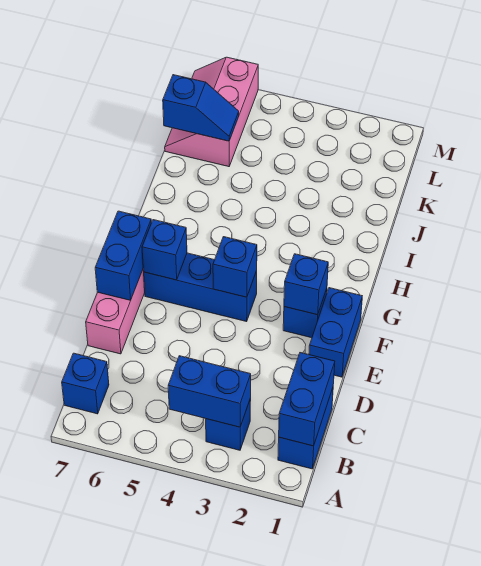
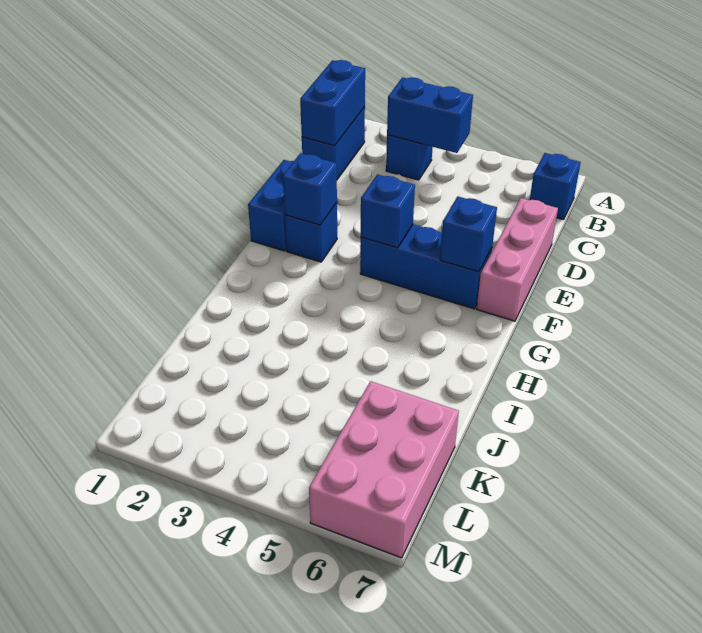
blue 1x2 brick [95,211,151,300] -> none
pink 2x3 slope [165,57,258,167] -> pink 2x3 brick [309,381,459,558]
blue 1x2 slope [163,75,239,141] -> none

